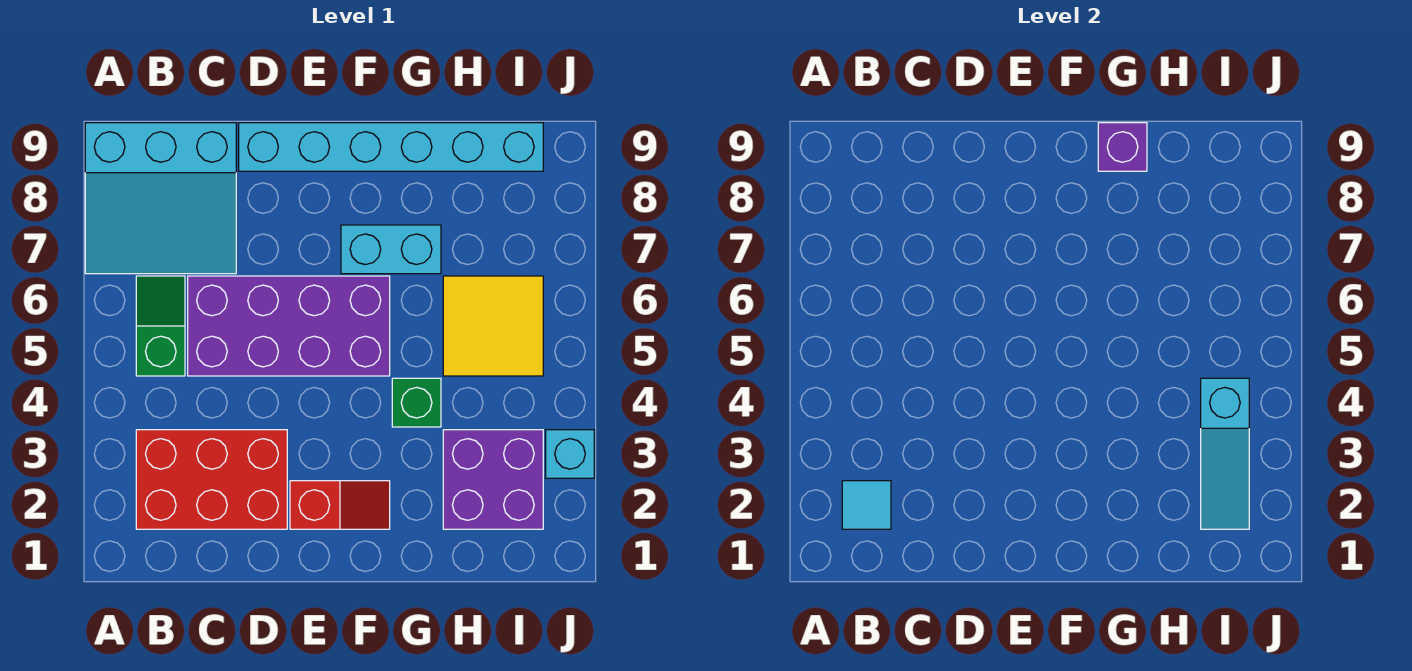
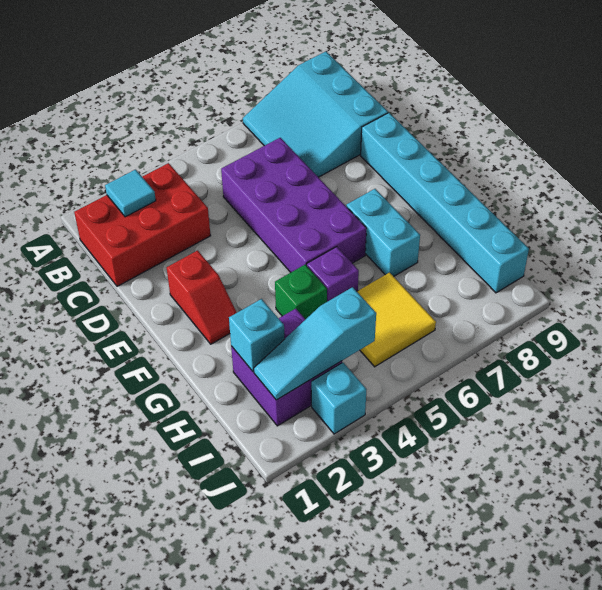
red 2x3 brick [136,430,287,529] -> red 2x3 brick turned to [74,163,211,286]
green 1x2 slope [136,276,185,376] -> none
purple 1x1 brick [1098,123,1147,171] -> purple 1x1 brick moved to [307,247,359,302]
none -> cyan 1x1 brick [229,299,285,371]

